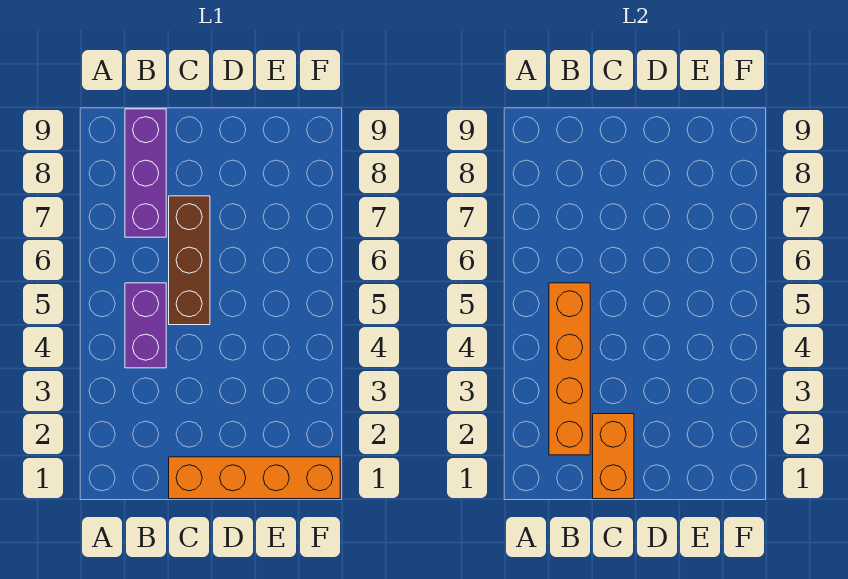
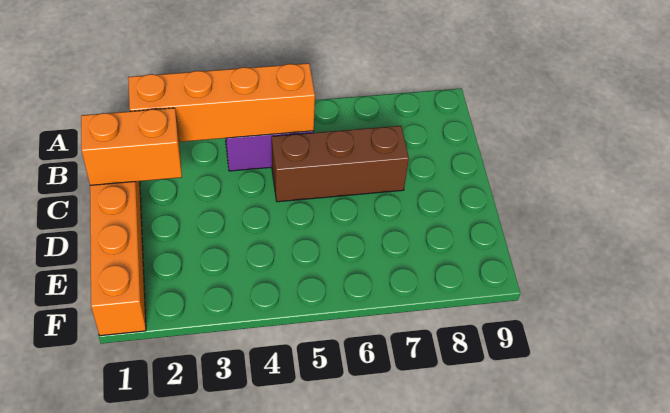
purple 1x3 brick [125,109,166,237] -> none

